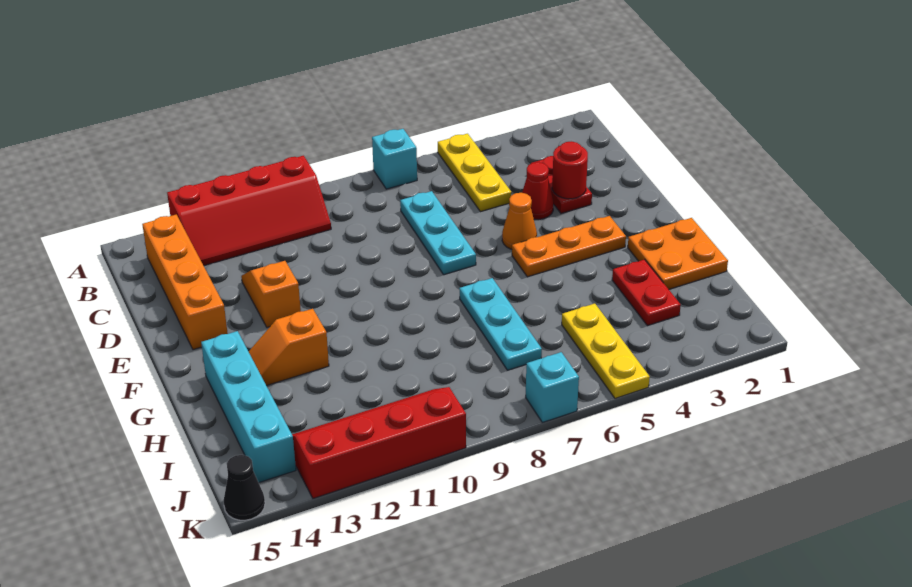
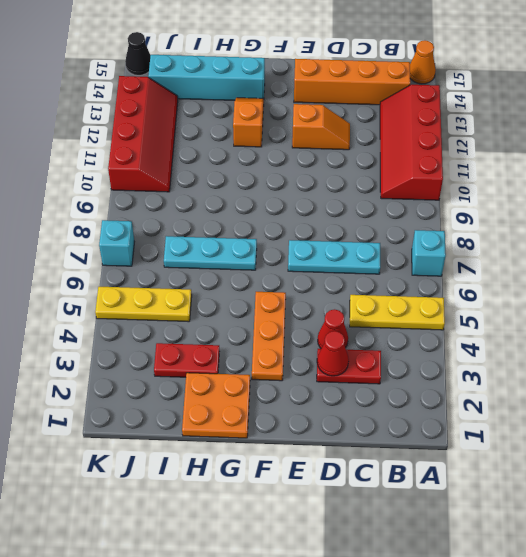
red 1x1 round brick [552,141,588,199] -> red 1x1 cone [317,331,349,376]
orange 1x1 cone [502,193,537,249] -> orange 1x1 cone moved to [410,40,436,84]

